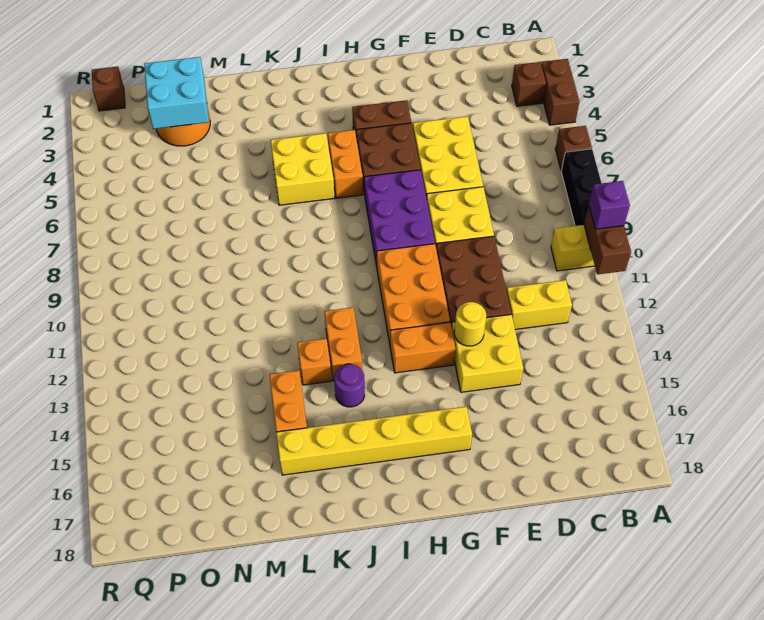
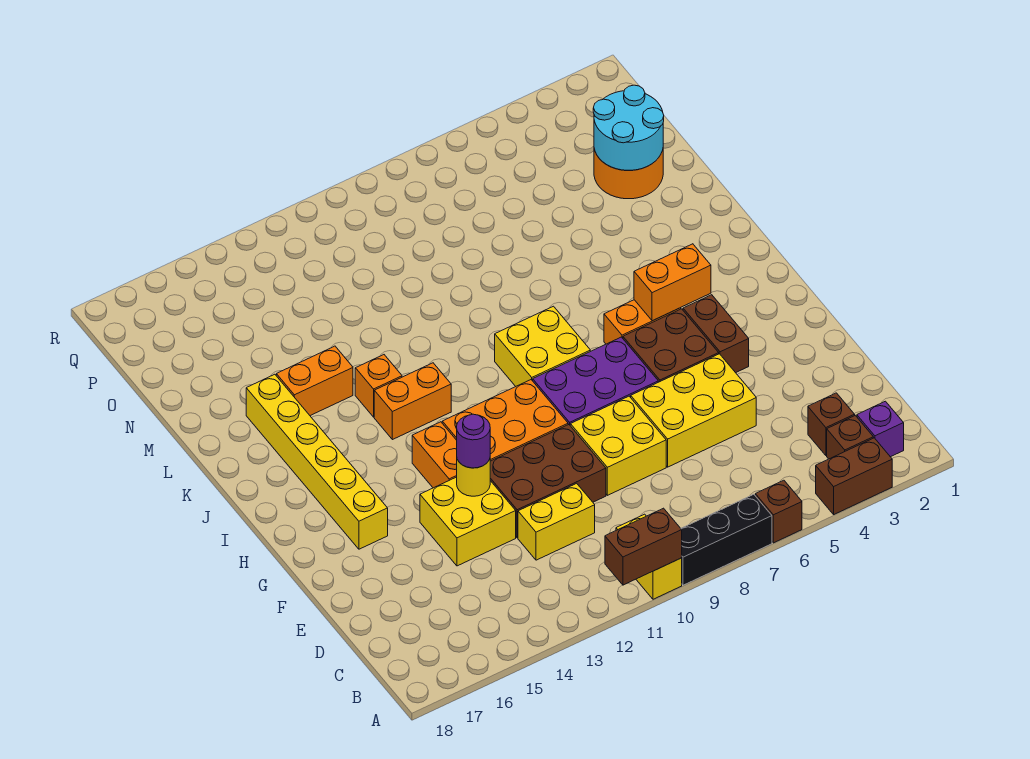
purple 1x1 brick [589,181,630,229] -> purple 1x1 brick moved to [857,401,904,457]
yellow 1x2 brick [507,280,572,330] -> yellow 1x2 brick turned to [518,483,595,560]
none -> orange 1x2 brick [634,244,711,321]
yellow 2x2 brick [271,133,335,205] -> yellow 2x2 brick moved to [495,306,590,386]
purple 1x1 round brick [334,364,365,407] -> purple 1x1 round brick moved to [457,414,490,468]
cyan 2x2 brick [144,57,209,129] -> cyan 2x2 round brick [593,85,664,170]
brown 1x1 brick [92,67,125,111] -> brown 1x1 brick moved to [808,393,855,455]

